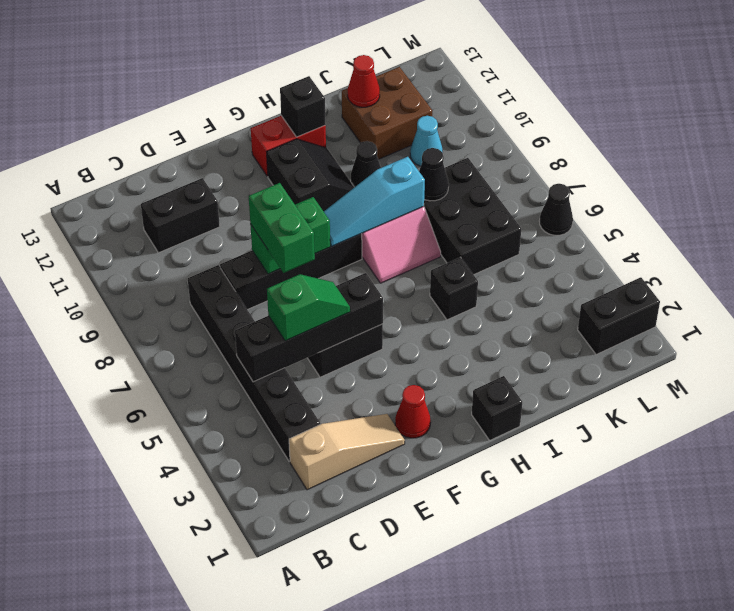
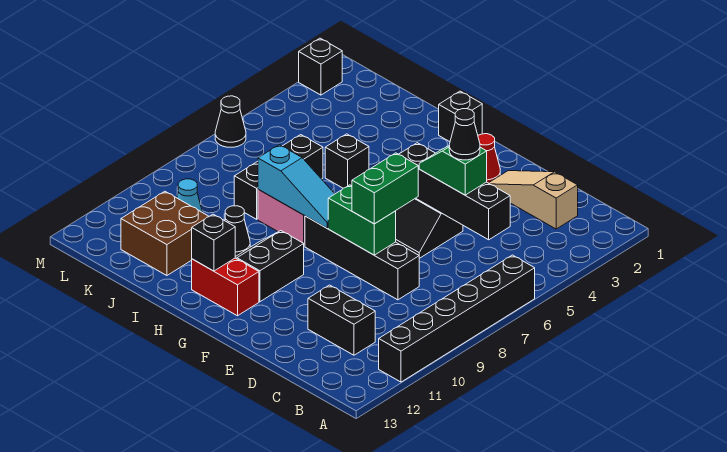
black 1x6 brick [188,265,320,462] -> black 1x6 brick moved to [379,255,535,382]
black 2x3 brick [424,158,521,275] -> black 1x3 brick [234,135,323,219]
black 1x1 cone [419,148,449,201] -> black 1x1 cone moved to [449,109,480,160]
red 1x1 cone [347,55,380,107] -> none
black 1x2 brick [578,277,660,355] -> black 1x1 brick [299,38,342,95]

